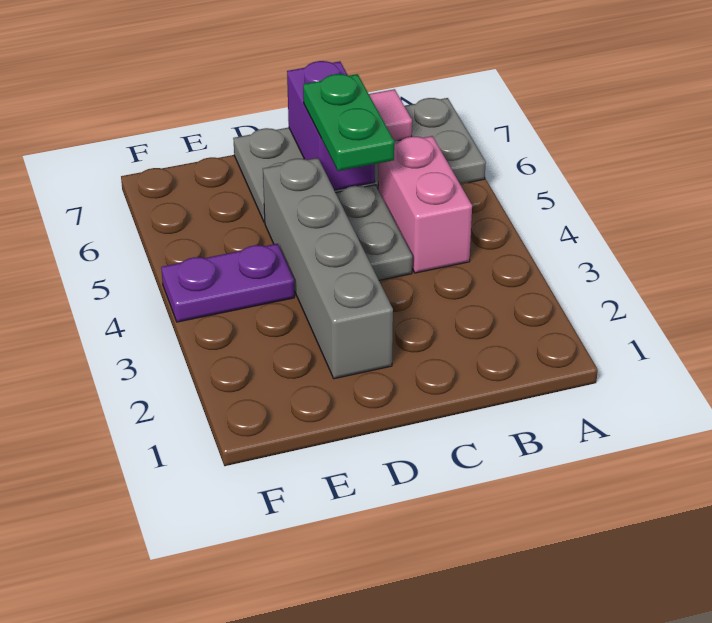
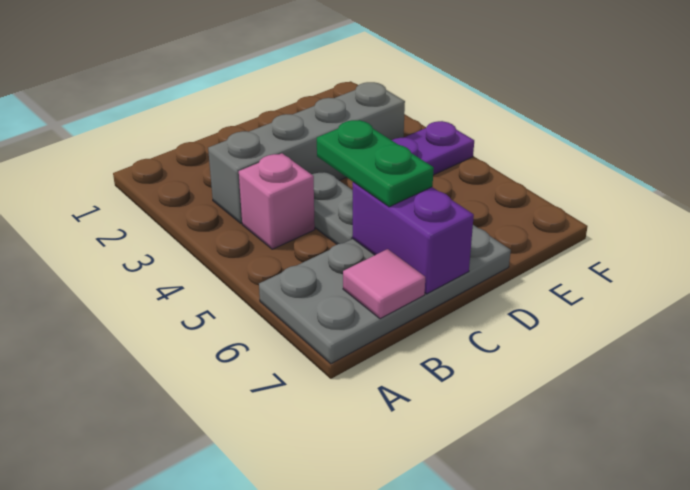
pink 1x2 brick [378,136,472,273] -> pink 1x1 brick [239,153,315,249]
grey 1x4 brick [263,158,393,379] -> grey 1x4 brick turned to [208,82,405,223]

